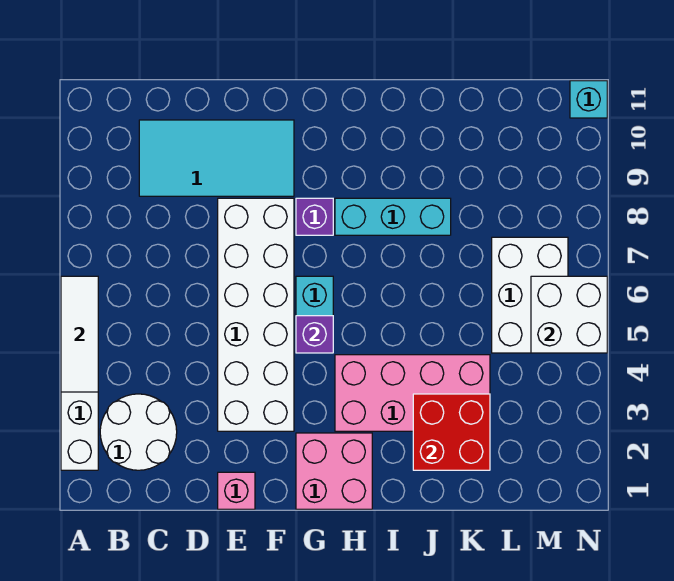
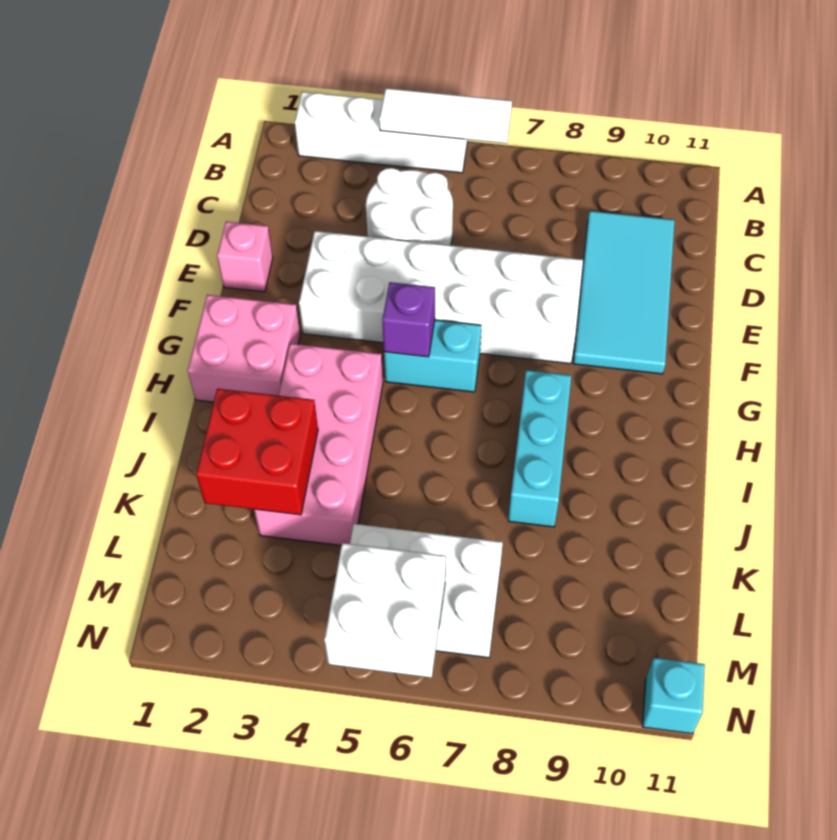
white 2x2 round brick [100,394,177,470] -> white 2x2 round brick moved to [366,168,453,245]
purple 1x1 brick [296,198,333,235] -> none

